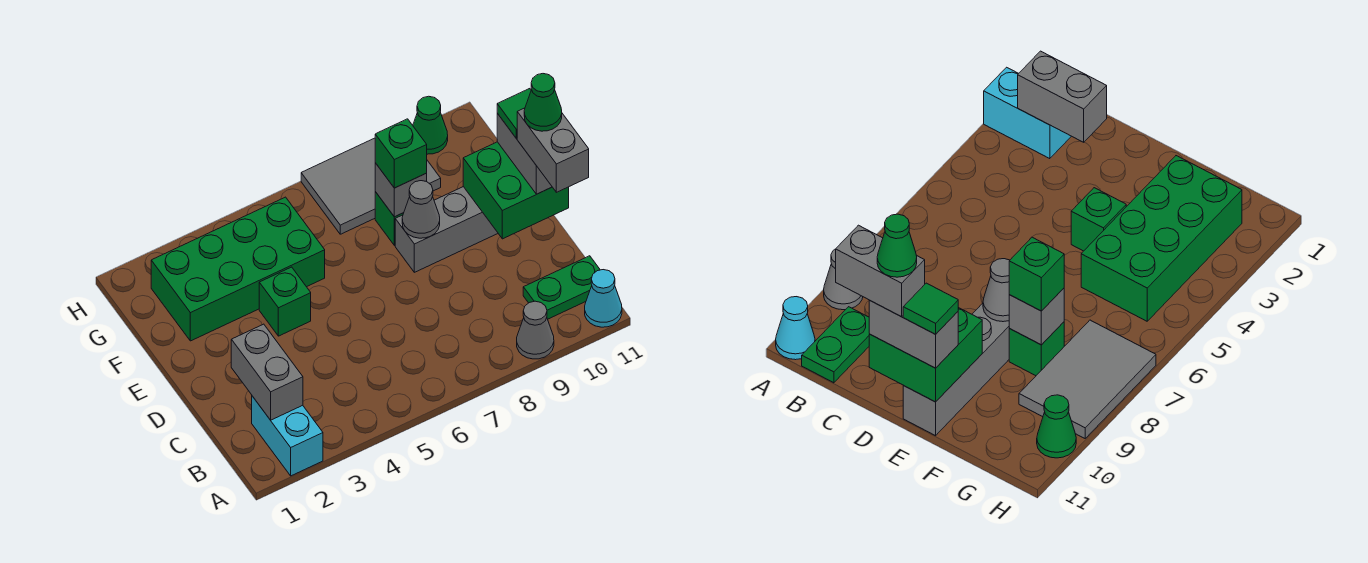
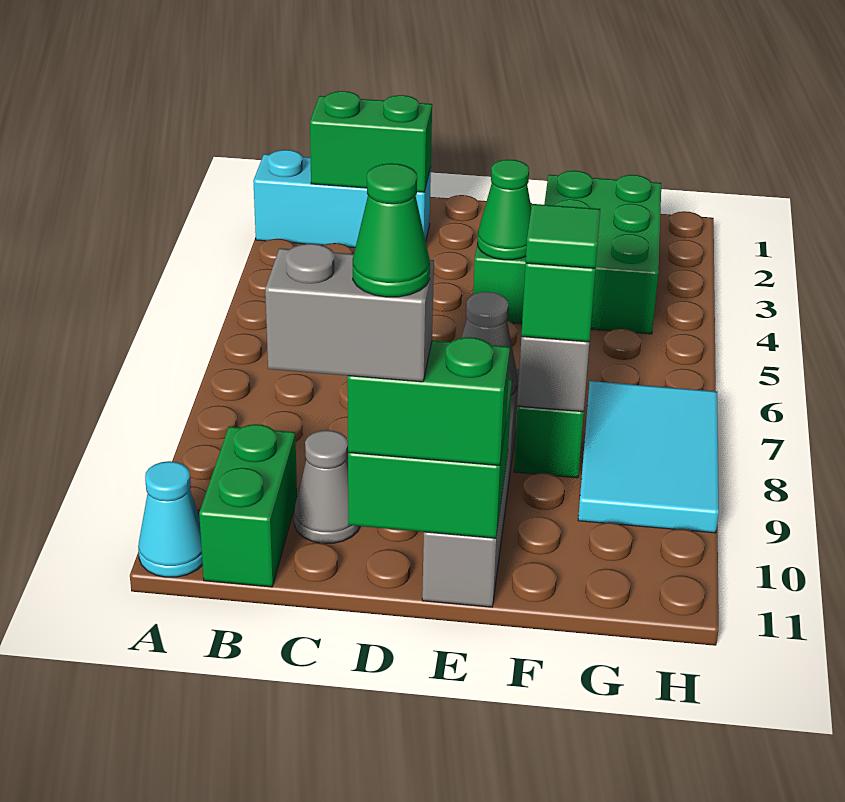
cyan 1x2 brick [252,396,323,476] -> cyan 1x3 brick [253,150,431,248]
grey 1x1 cone [517,301,554,359] -> grey 1x1 cone moved to [294,430,360,544]
grey 1x2 brick [231,324,303,420] -> green 1x2 brick [310,91,432,192]
green 1x2 plate [523,256,600,319] -> green 1x2 brick [199,424,297,587]
grey 1x2 brick [497,114,552,194] -> green 1x2 brick [347,337,510,466]
green 1x1 tile [497,89,531,138] -> green 1x1 tile moved to [526,204,600,268]
green 2x4 brick [151,197,325,341] -> green 2x3 brick [544,171,661,334]
grey 2x3 tile [301,138,441,234] -> cyan 2x3 tile [578,381,719,533]
green 1x1 cone [413,96,448,154] -> green 1x1 cone moved to [477,160,531,260]

